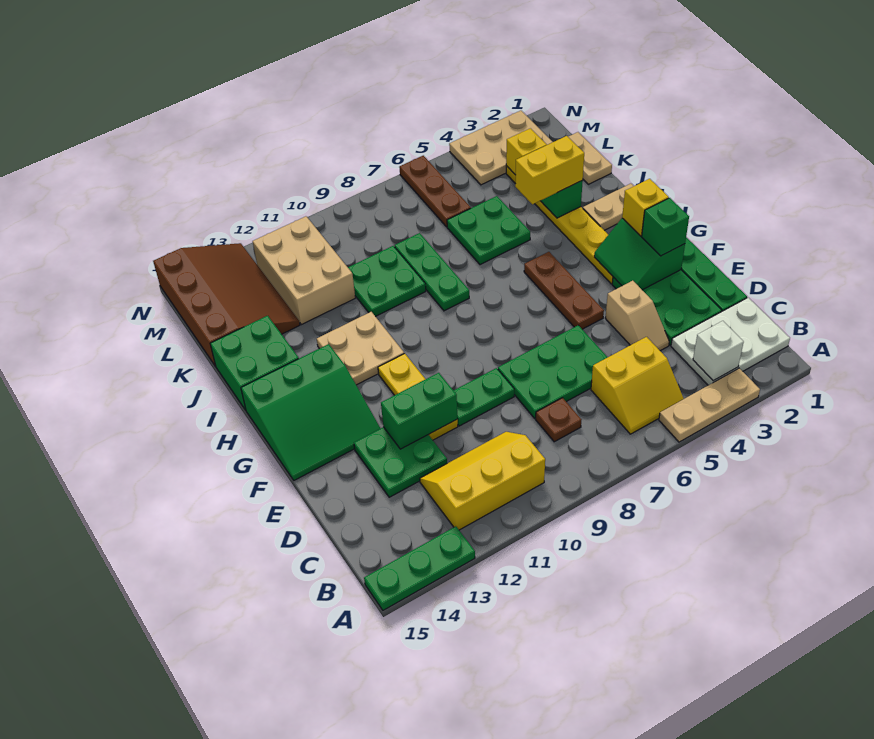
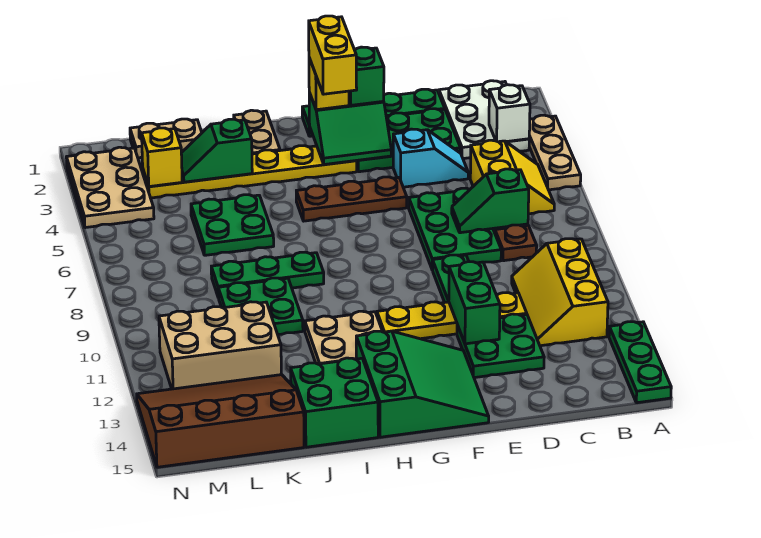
none -> green 1x2 slope [452,169,529,233]
tan 1x2 slope [605,281,669,351] -> cyan 1x2 slope [393,129,468,187]
yellow 1x3 plate [378,354,458,440] -> yellow 1x4 plate [377,293,527,339]
yellow 1x2 brick [515,136,584,204] -> yellow 1x2 brick moved to [309,16,357,94]
brown 1x3 plate [399,156,471,227] -> none

